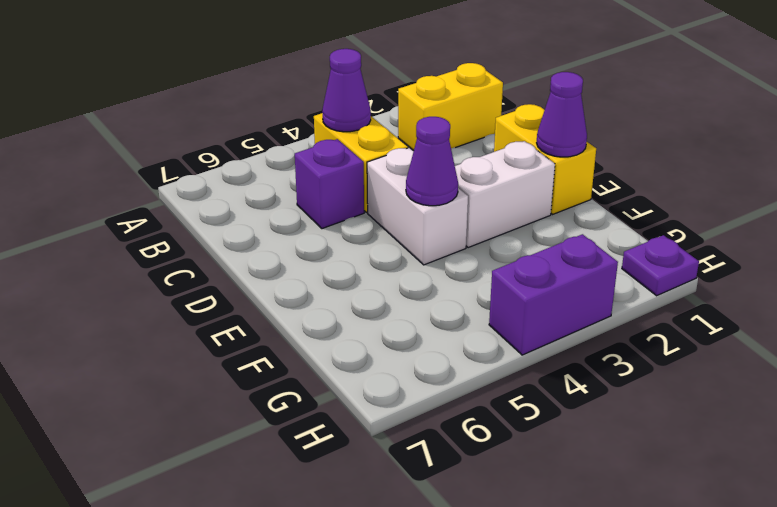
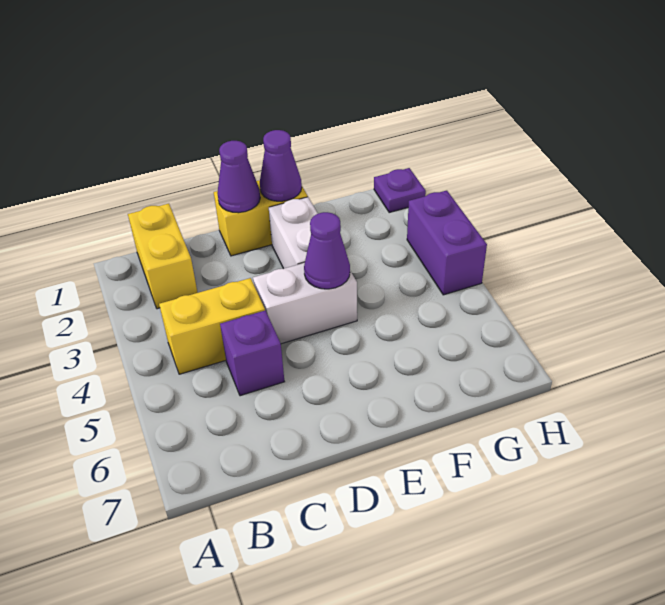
purple 1x1 cone [322,49,371,132] -> purple 1x1 cone moved to [217,141,260,213]

